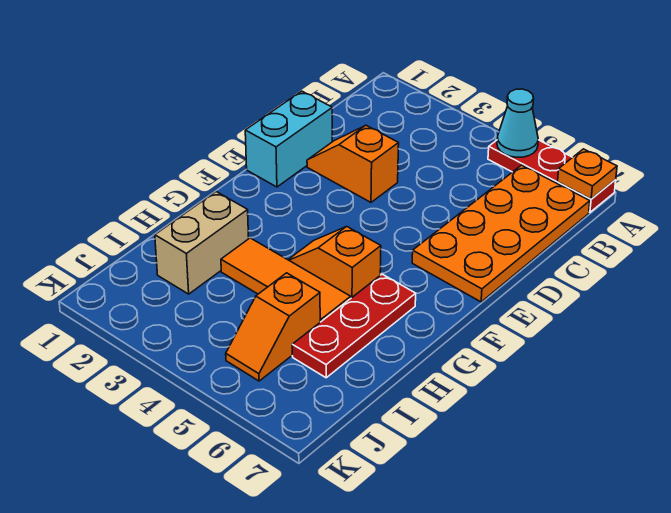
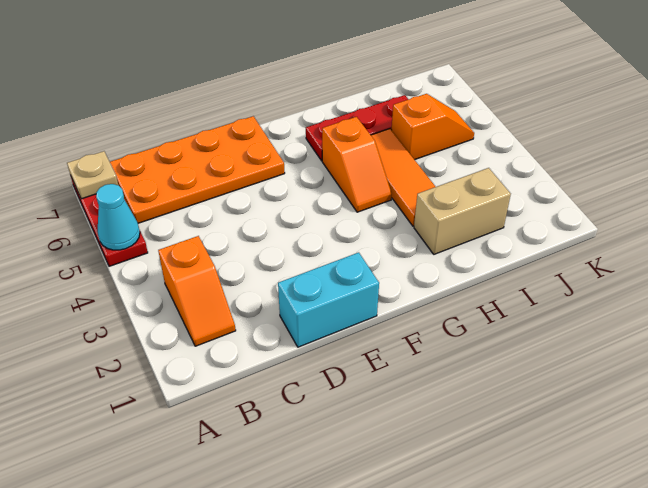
orange 1x1 plate [558,149,617,199] -> tan 1x1 plate [67,151,118,199]
orange 1x2 slope [307,125,399,202] -> orange 1x2 slope moved to [158,236,236,346]

